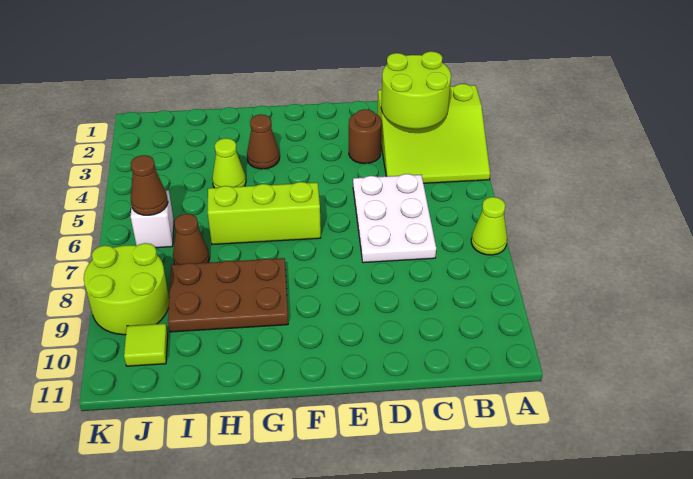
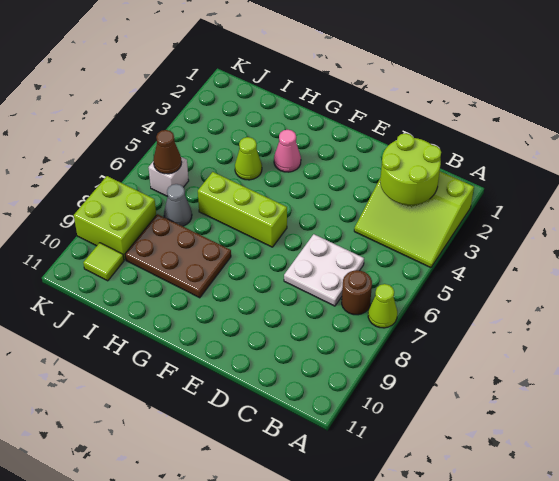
white 2x3 plate [353,174,436,263] -> white 2x2 plate [284,234,364,306]
brown 1x1 round brick [349,109,382,164] -> brown 1x1 round brick moved to [342,270,372,315]
brown 1x1 cone [247,114,280,169] -> pink 1x1 cone [274,130,301,172]
brown 1x1 cone [173,214,210,265] -> grey 1x1 cone [164,184,192,226]
lime 2x2 round brick [84,243,169,335] -> lime 2x2 brick [74,176,156,260]

